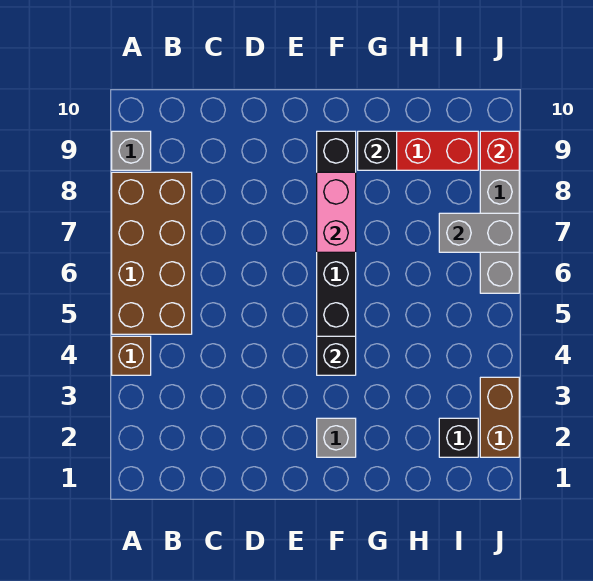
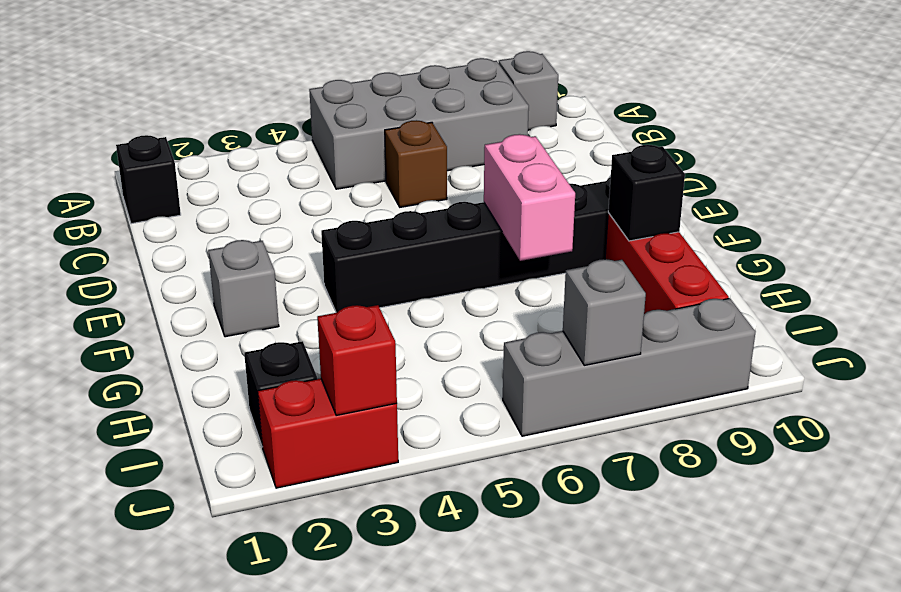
brown 1x1 brick [112,336,151,375] -> brown 1x1 brick moved to [385,120,447,207]
brown 2x4 brick [112,172,192,334] -> grey 2x4 brick [309,58,529,189]
black 1x1 brick [317,336,356,375] -> black 1x1 brick moved to [116,135,181,224]
pink 1x2 brick [317,172,356,252] -> pink 1x2 brick turned to [484,134,575,261]
grey 1x2 brick [439,213,519,252] -> grey 1x1 brick [563,259,646,365]
brown 1x2 brick [480,377,519,457] -> red 1x2 brick [258,378,398,488]
red 1x1 brick [480,131,519,170] -> red 1x1 brick moved to [317,305,397,415]

